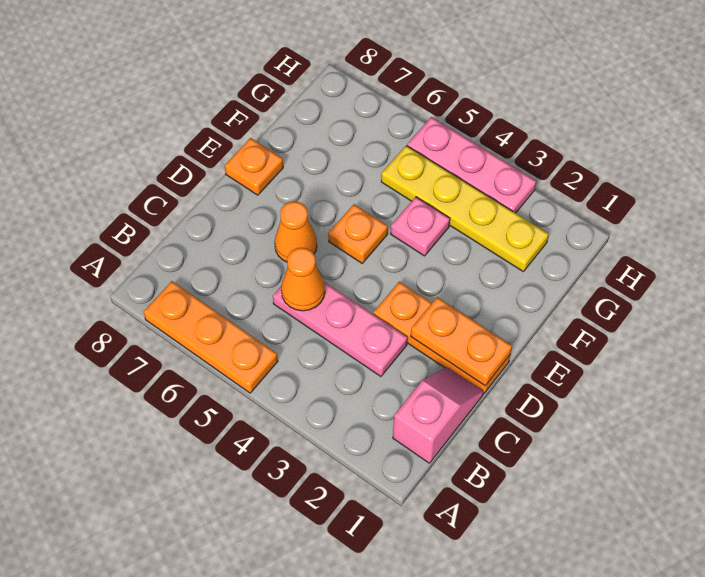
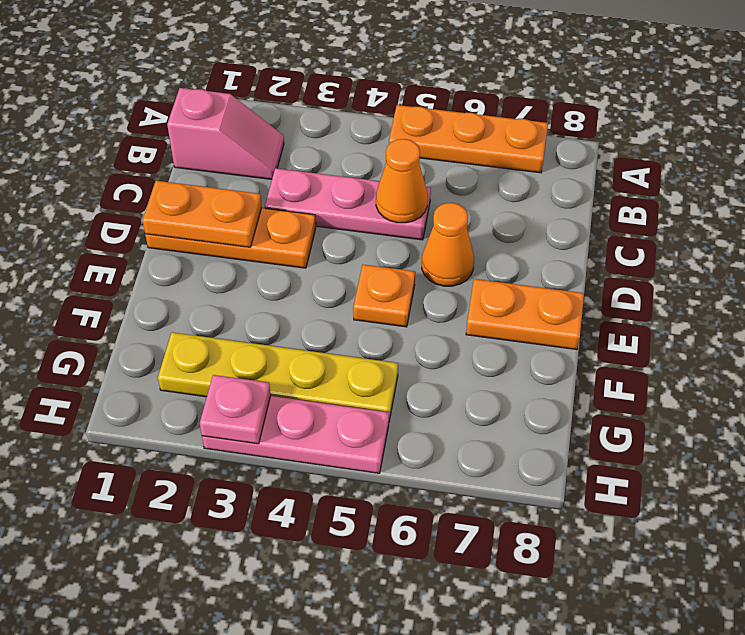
pink 1x2 slope [393,367,483,463] -> pink 1x2 slope turned to [167,88,284,179]
orange 1x1 plate [225,138,283,195] -> orange 1x2 plate [466,279,584,350]
pink 1x1 plate [391,197,450,256] -> pink 1x1 plate moved to [200,375,271,444]

